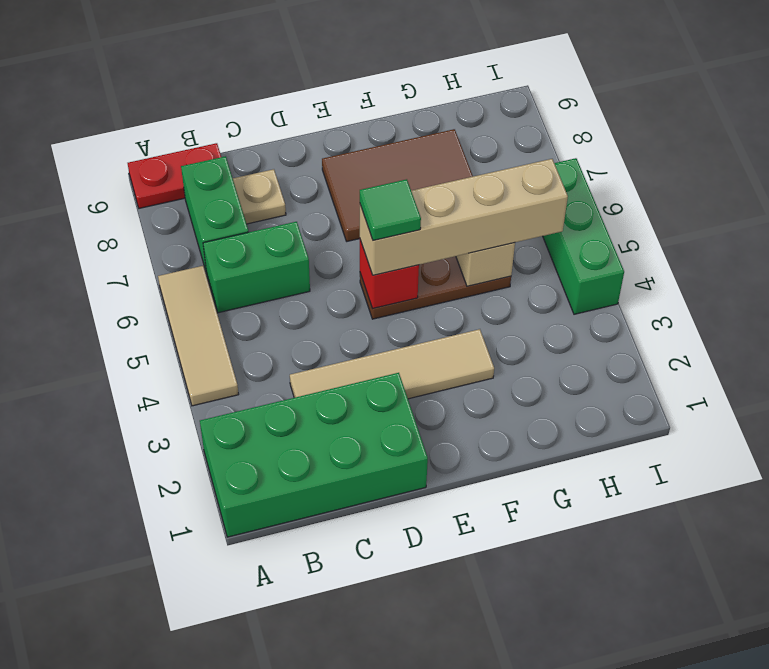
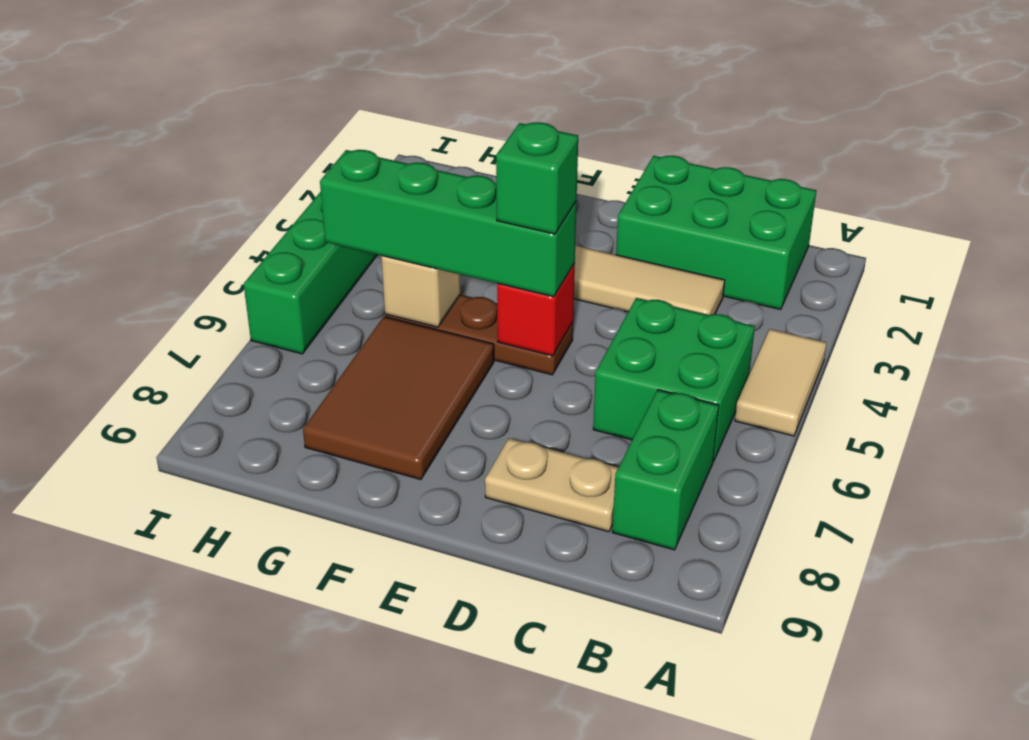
green 2x4 brick [200,373,428,537] -> green 2x3 brick [616,156,816,309]
tan 1x3 tile [158,266,239,406] -> tan 1x2 tile [735,329,827,436]
red 1x2 plate [128,143,221,208] -> none
green 1x2 brick [203,222,310,313] -> green 2x2 brick [593,298,755,461]
tan 1x1 plate [233,169,286,224] -> tan 1x2 plate [485,438,619,532]
tan 1x4 brick [360,159,568,275] -> green 1x4 brick [320,150,577,297]
green 1x1 tile [360,179,421,241] -> green 1x1 brick [496,122,578,234]
brown 2x3 tile [322,129,473,241] -> brown 2x3 tile turned to [303,316,494,480]

